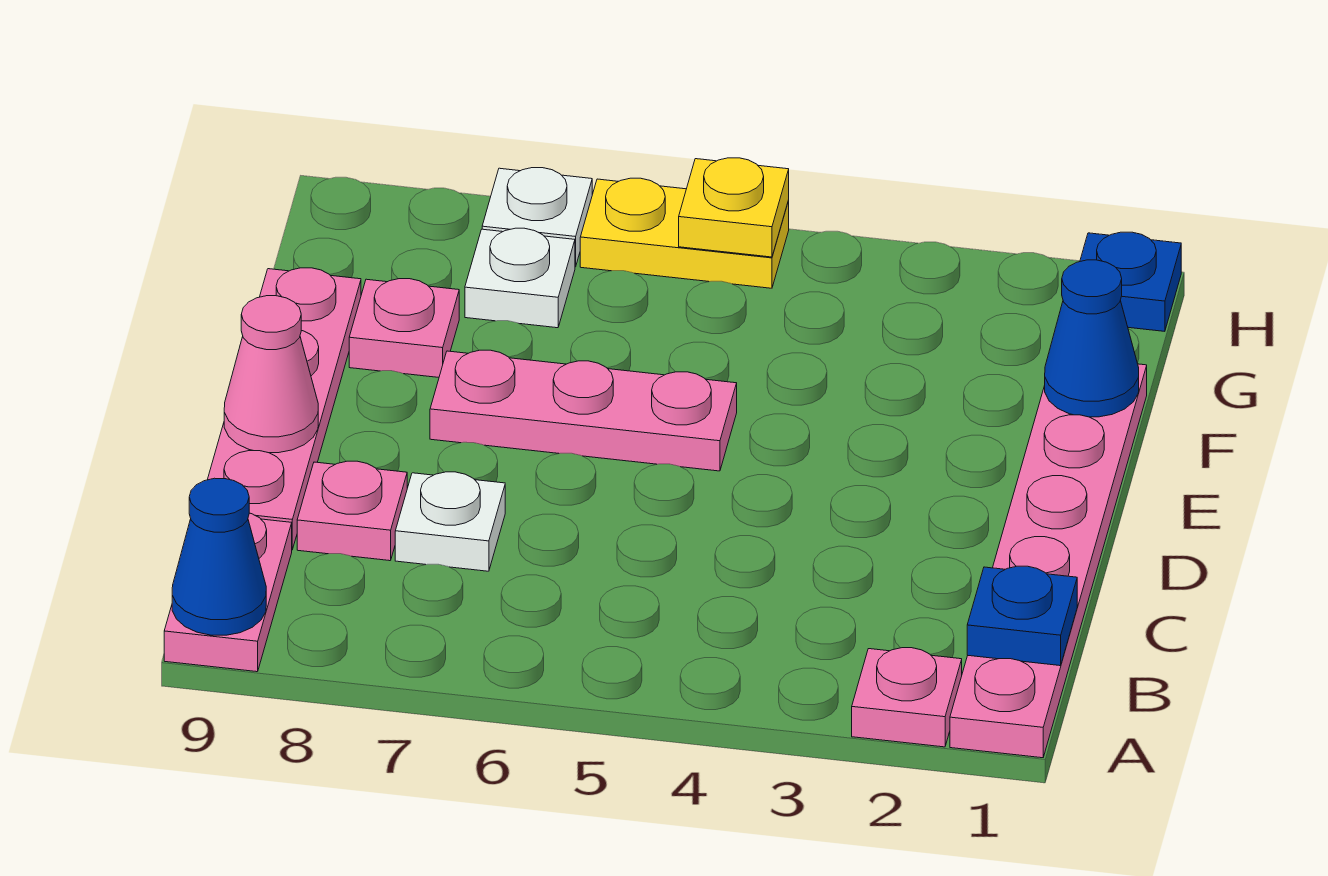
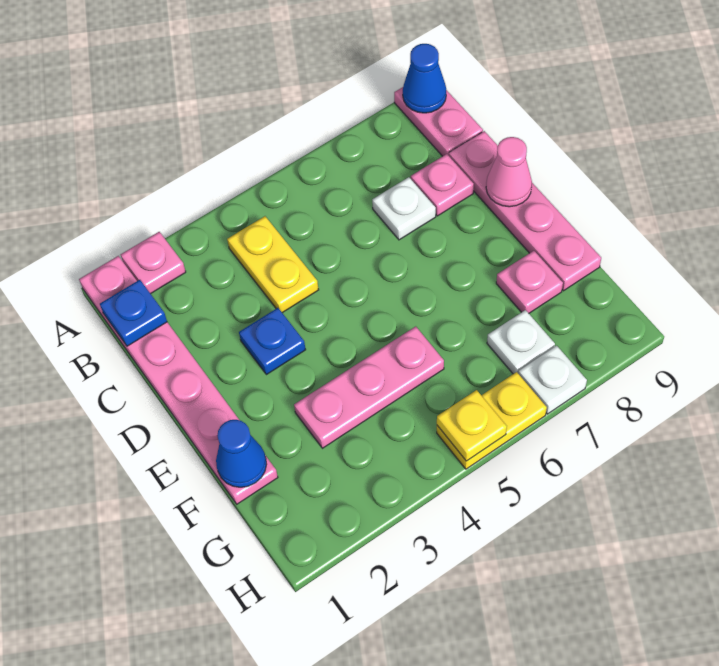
none -> yellow 1x2 plate [227,216,319,313]
pink 1x3 plate [430,350,737,471] -> pink 1x3 plate moved to [294,326,444,448]
blue 1x1 plate [1080,232,1181,331] -> blue 1x1 plate moved to [239,308,306,375]

